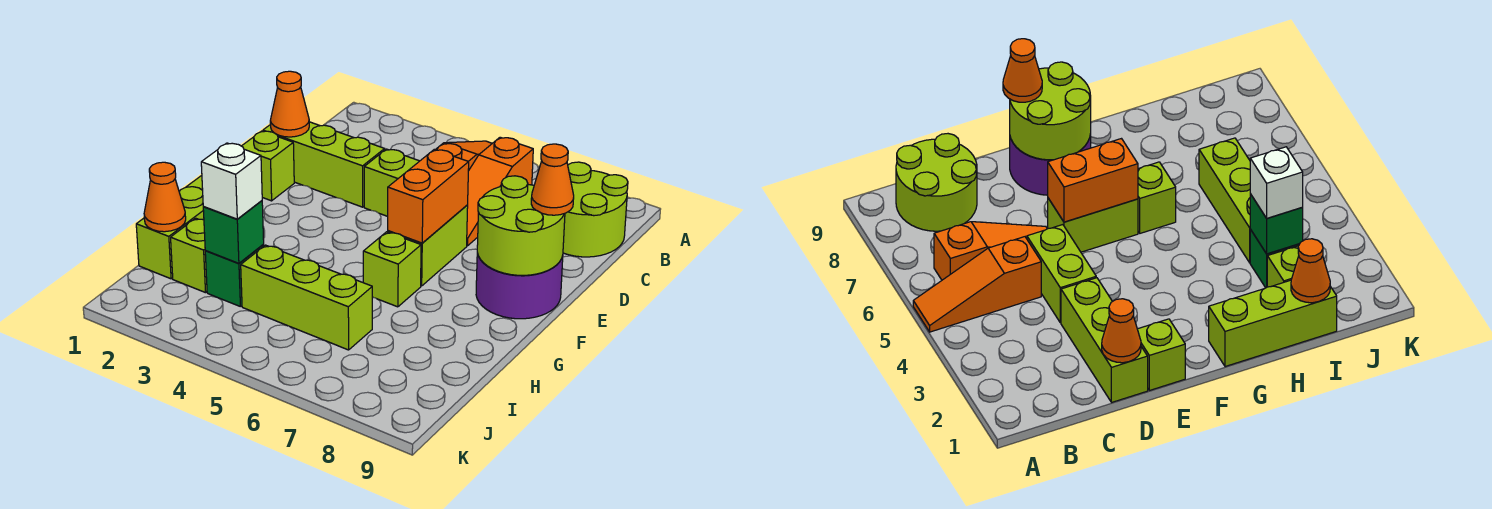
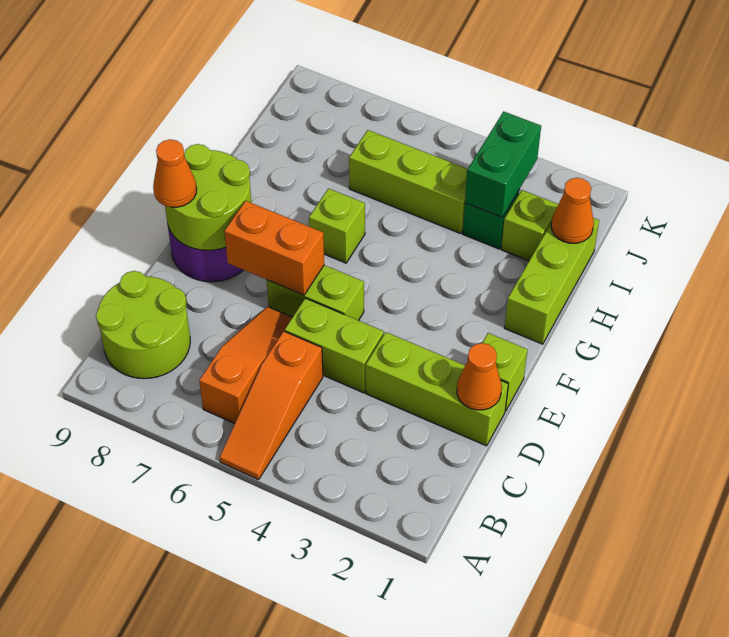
lime 1x2 brick [388,205,468,286] -> lime 1x2 brick turned to [267,265,364,321]
orange 1x2 brick [388,150,469,243] -> orange 1x2 brick turned to [224,201,324,295]
green 1x1 brick [203,201,264,263] -> green 1x2 brick [465,111,541,217]
white 1x1 brick [201,143,262,219] -> none

